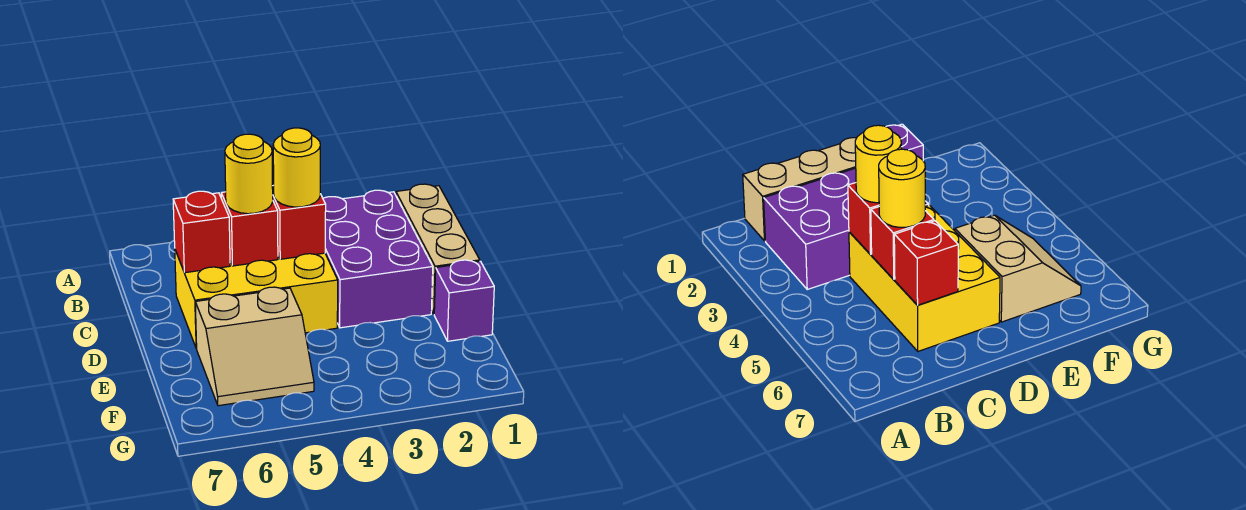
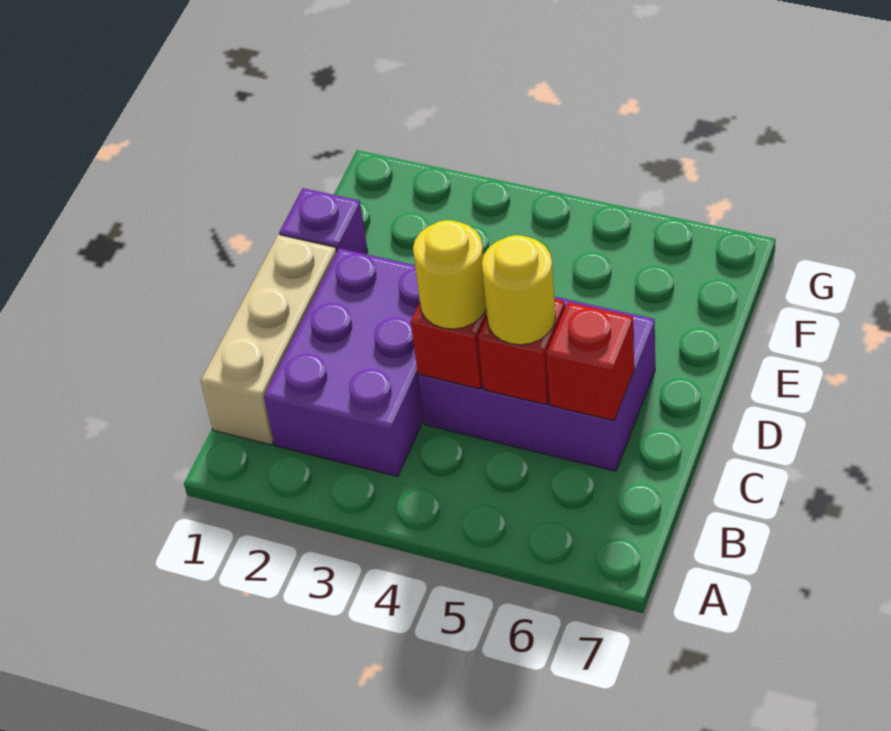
yellow 2x3 brick [175,250,338,349] -> purple 2x3 brick [418,296,655,471]
tan 2x2 slope [195,287,314,406] -> none

